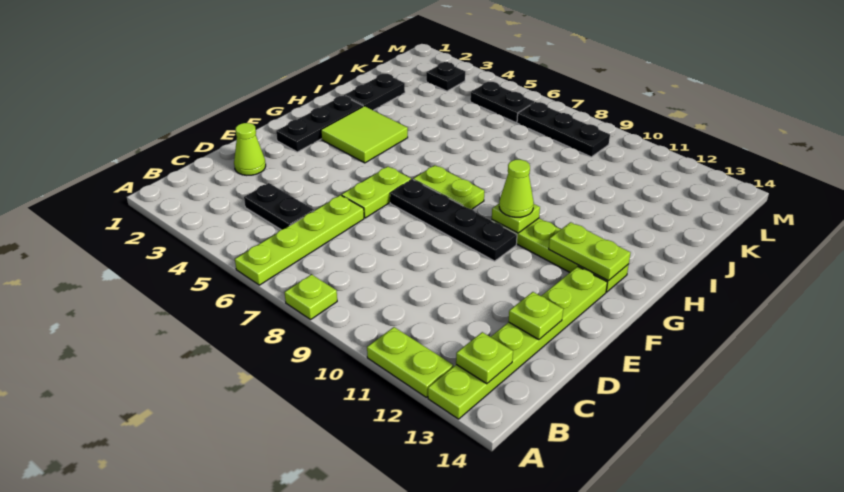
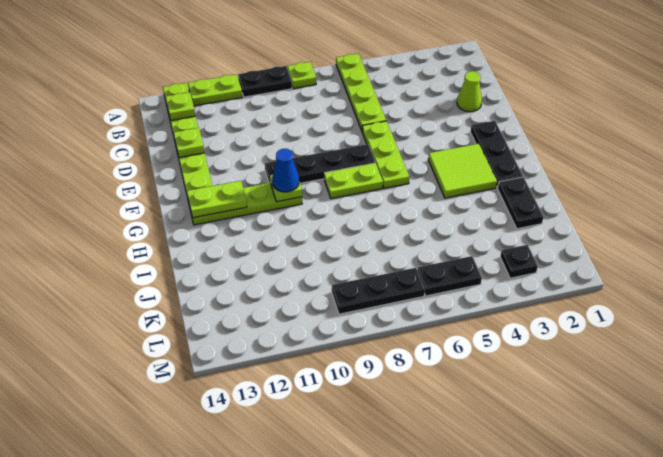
black 1x2 plate [244,183,314,230] -> black 1x2 plate moved to [238,66,292,97]
lime 1x2 plate [342,167,411,218] -> lime 1x3 plate [362,121,409,188]
lime 1x1 cone [499,160,534,217] -> blue 1x1 cone [272,149,299,192]

